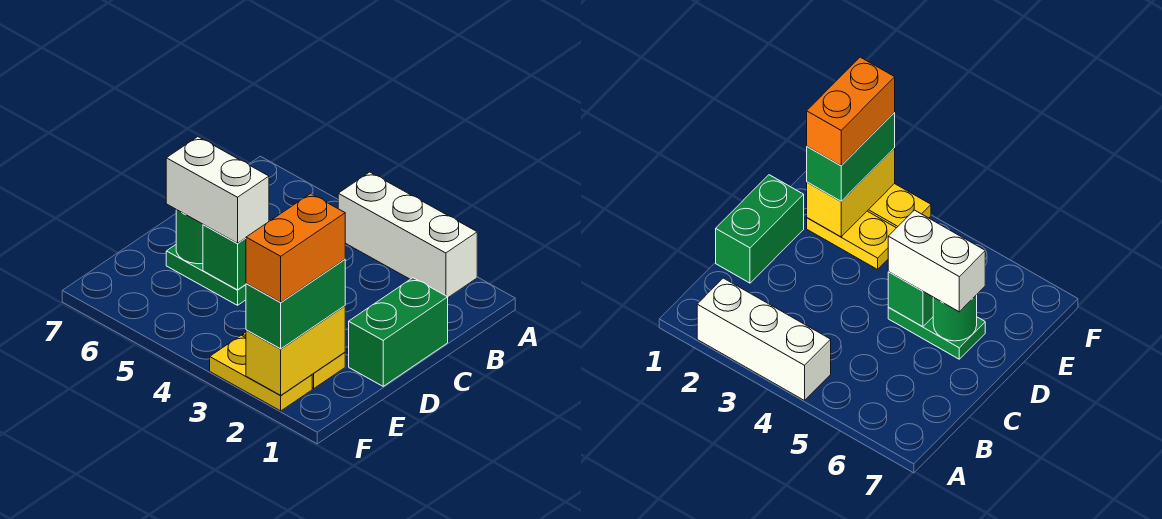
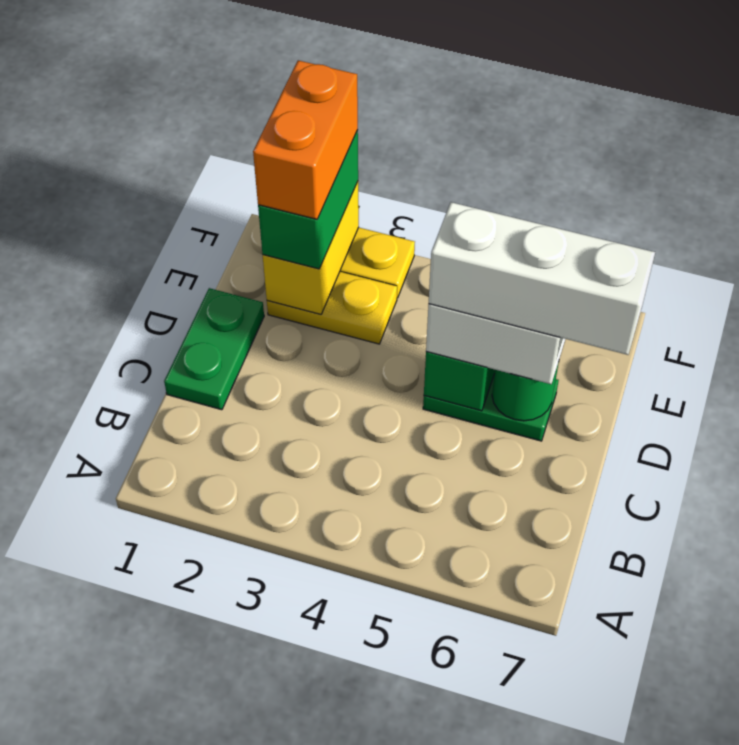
white 1x3 brick [338,172,477,297] -> white 1x3 brick moved to [429,202,655,355]
green 1x2 brick [349,278,448,386] -> green 1x2 plate [164,288,264,410]

